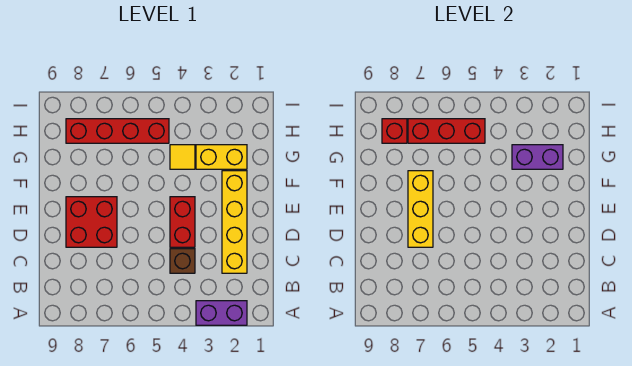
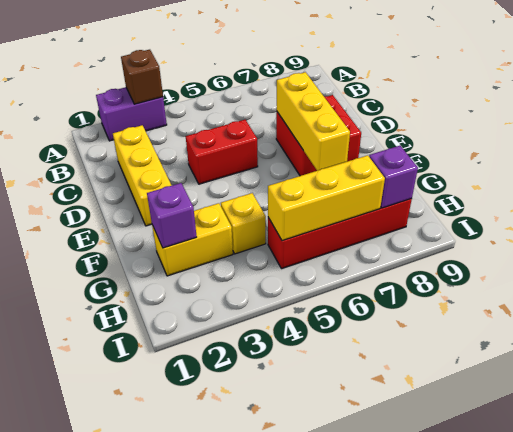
yellow 1x4 brick [222,171,247,273] -> yellow 1x3 brick [113,125,172,226]
brown 1x1 brick [170,249,195,273] -> brown 1x1 brick moved to [121,50,163,104]
red 1x2 brick [170,197,195,247] -> red 1x2 brick turned to [186,120,258,184]
purple 1x2 brick [512,145,563,169] -> purple 1x1 brick [147,183,197,248]
yellow 1x1 tile [170,145,195,169] -> yellow 1x1 brick [221,193,266,254]
red 1x3 brick [408,119,485,143] -> yellow 1x3 brick [268,155,385,241]
red 1x1 brick [382,119,407,143] -> purple 1x1 brick [369,146,418,208]

